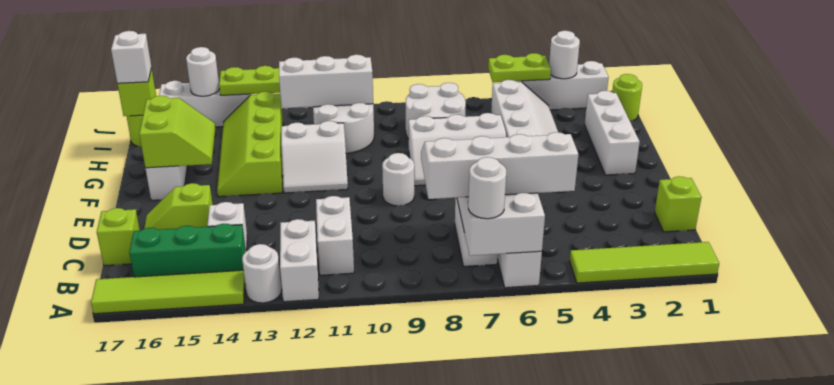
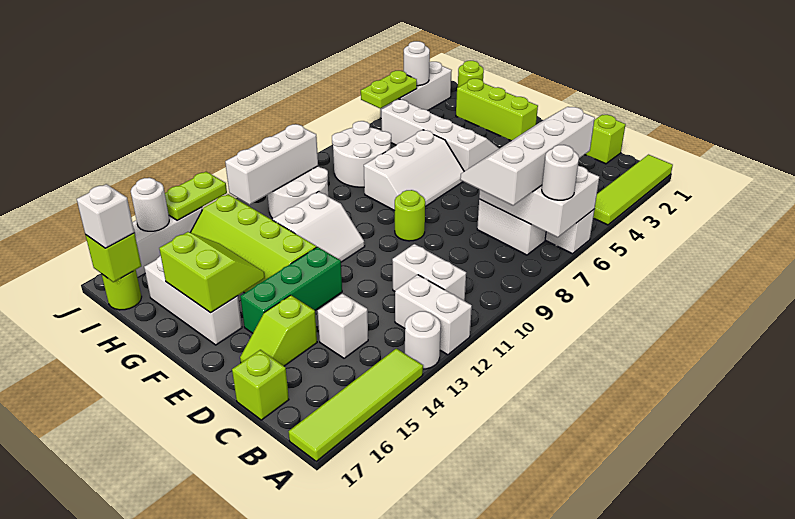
green 1x3 brick [129,224,245,277] -> green 1x3 brick moved to [240,247,342,333]
white 1x1 round brick [382,153,414,206] -> lime 1x1 round brick [395,190,425,241]
white 1x3 brick [585,91,640,175] -> lime 1x3 brick [456,79,538,141]

